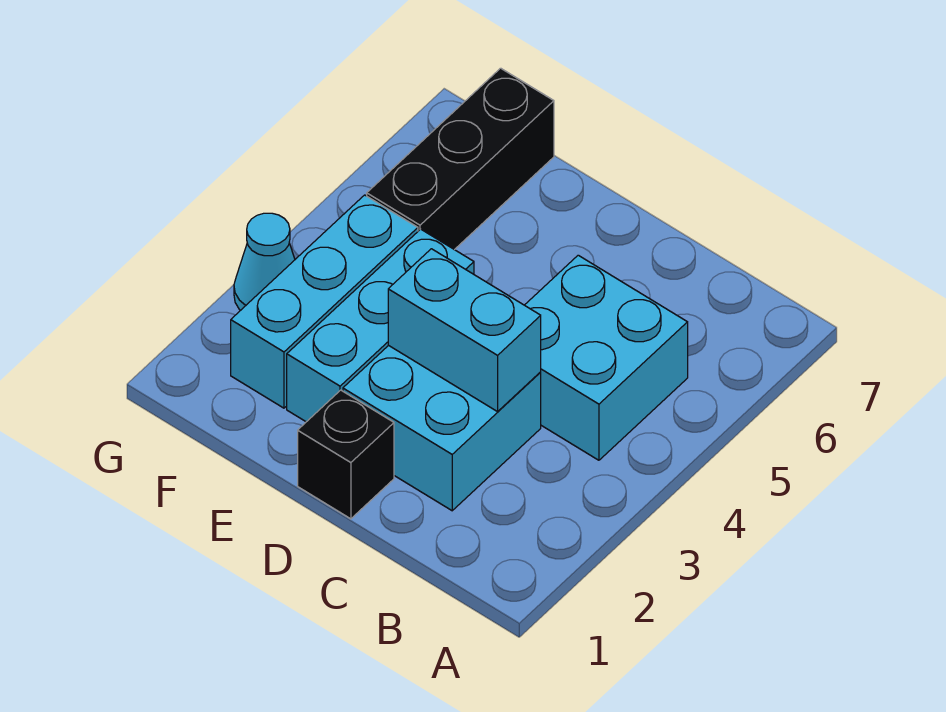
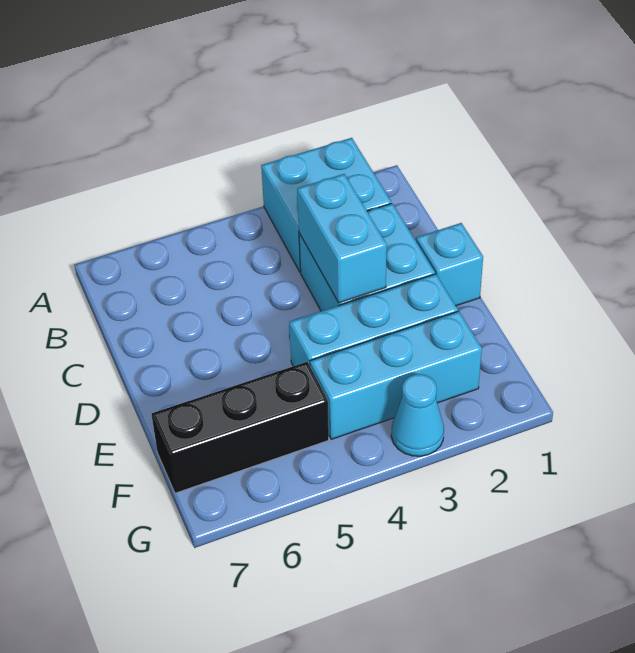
cyan 2x2 brick [525,255,688,460] -> cyan 2x2 brick moved to [261,138,391,272]
black 1x1 brick [298,390,394,519] -> cyan 1x1 brick [416,223,483,306]

